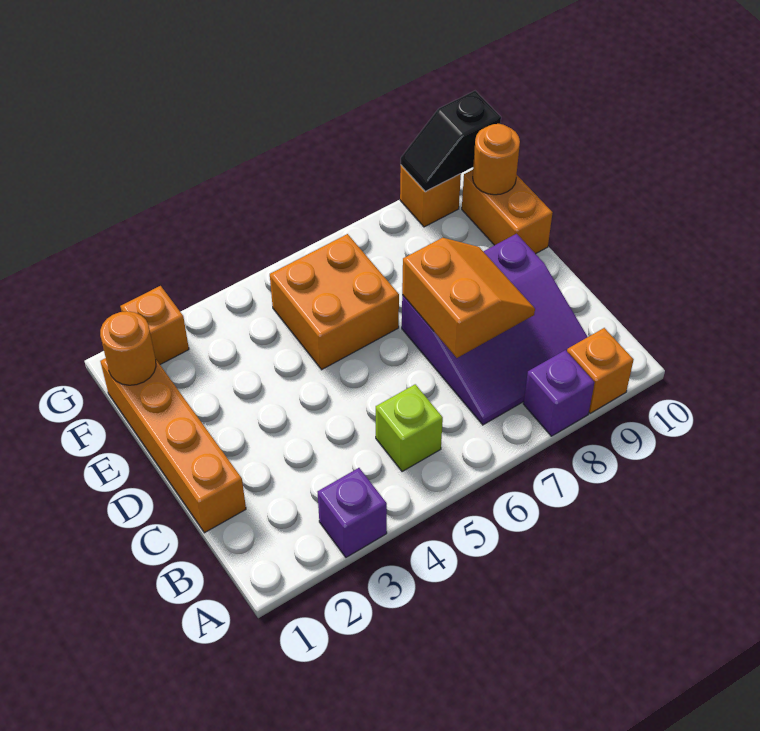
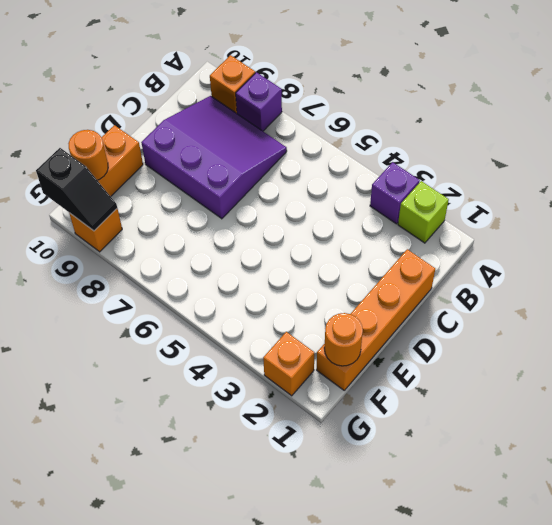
lime 1x1 brick [376,384,443,472] -> lime 1x1 brick moved to [398,181,449,243]
orange 2x2 slope [402,238,535,358] -> none
orange 2x2 brick [270,234,399,370] -> none

